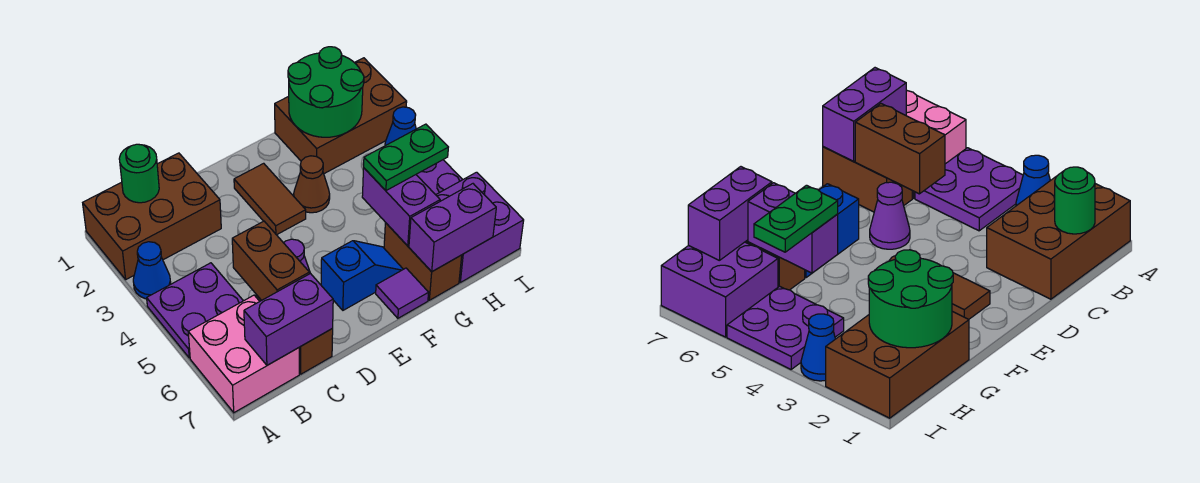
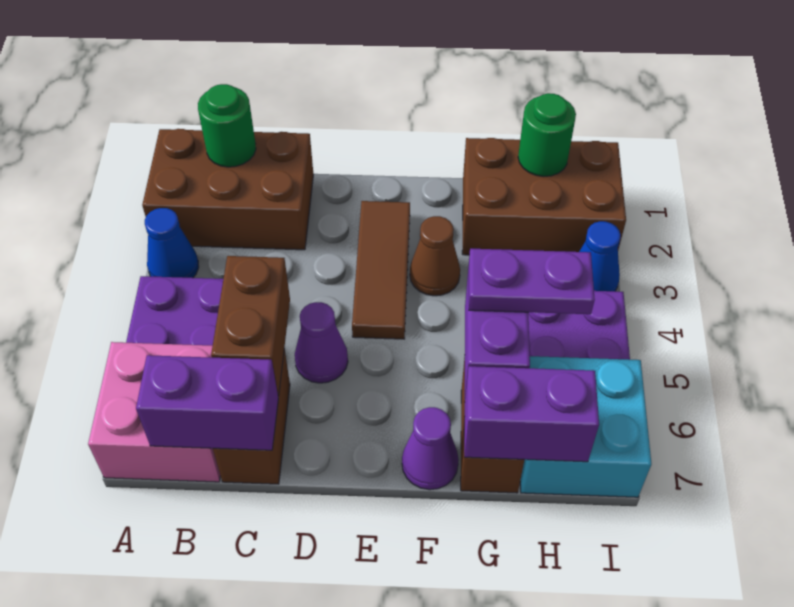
brown 1x2 tile [234,163,306,235] -> brown 1x3 tile [352,201,410,339]
blue 1x2 slope [321,241,403,310] -> none
purple 1x1 tile [376,268,429,318] -> purple 1x1 cone [402,407,459,490]
green 2x2 round brick [288,47,364,137] -> green 1x1 round brick [518,93,576,176]
green 1x2 plate [364,124,448,191] -> purple 1x2 plate [469,249,595,314]
purple 2x2 brick [436,172,524,282] -> cyan 2x2 brick [520,356,651,497]

